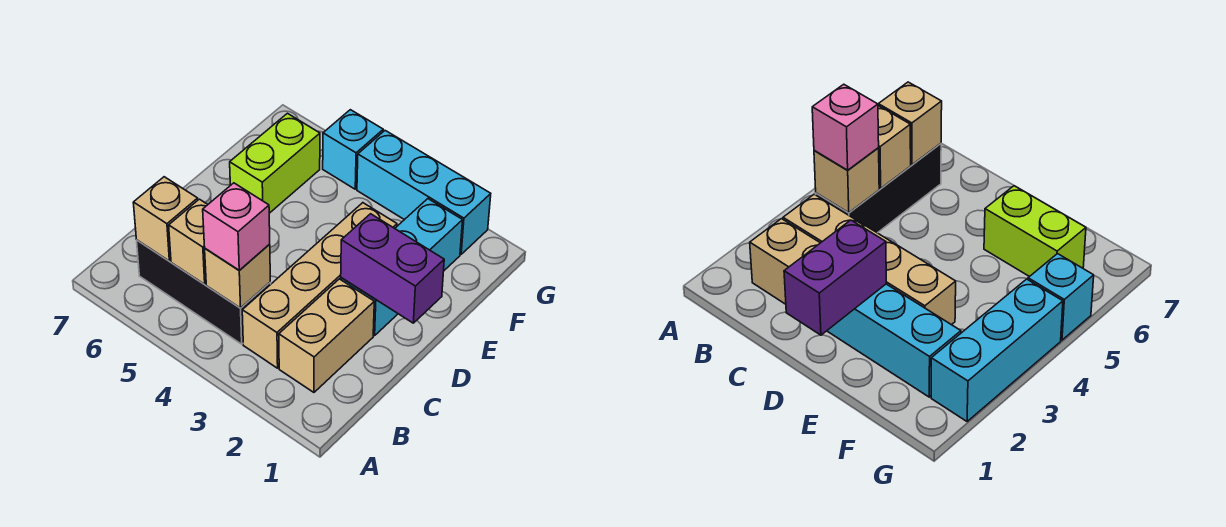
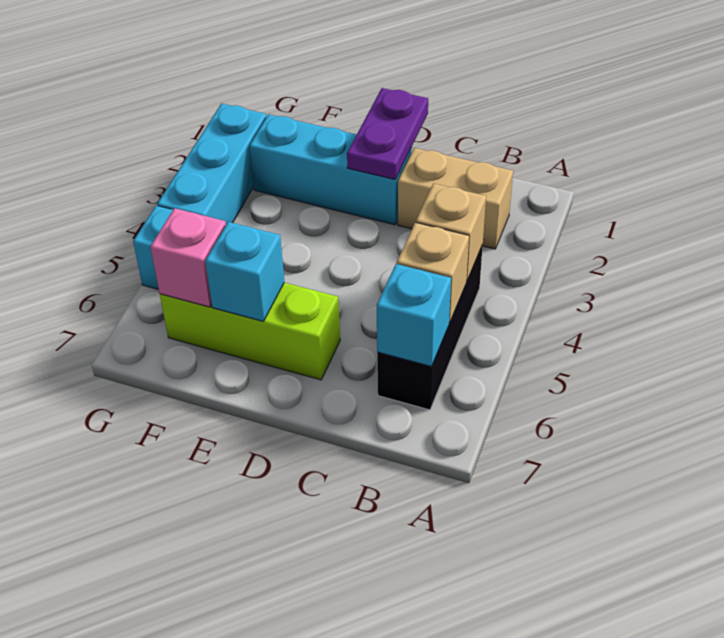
tan 1x4 brick [242,203,397,368] -> none
pink 1x1 brick [203,183,270,270] -> pink 1x1 brick moved to [150,208,226,307]
tan 1x1 brick [133,177,198,261] -> cyan 1x1 brick [377,264,451,367]
purple 1x2 brick [341,214,444,323] -> purple 1x2 plate [347,88,428,179]
lime 1x2 brick [230,113,320,213] -> lime 1x3 brick [160,283,340,380]
none -> cyan 1x1 brick [205,222,284,321]

